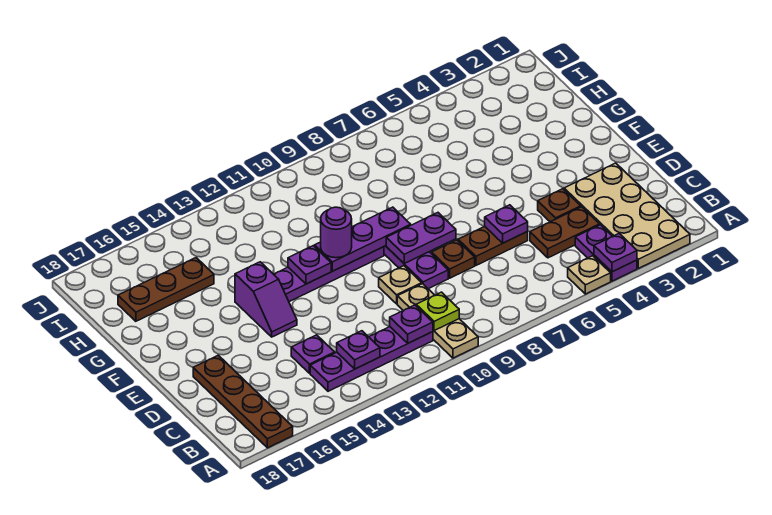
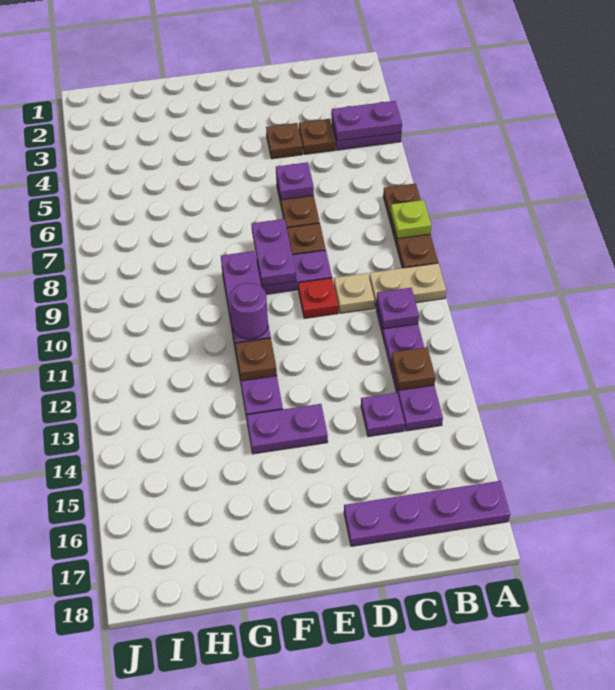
tan 2x4 plate [564,163,690,268] -> none
purple 1x1 plate [594,234,637,272] -> purple 1x2 plate [332,101,402,141]
tan 1x1 plate [568,256,611,294] -> none
brown 1x4 plate [193,355,293,448] -> purple 1x4 plate [344,481,510,546]
lime 1x1 plate [416,292,459,331] -> lime 1x1 plate moved to [391,200,431,239]
purple 1x1 plate [337,331,380,369] -> brown 1x1 plate [391,347,435,390]
brown 1x2 plate [530,207,600,258] -> brown 1x1 plate [299,119,336,154]
tan 1x1 plate [379,266,422,304] -> red 1x1 plate [298,278,338,318]
purple 1x2 slope [235,262,297,337] -> purple 1x2 plate [247,404,328,454]
purple 1x1 plate [288,246,331,284] -> brown 1x1 plate [235,338,277,381]
brown 1x3 plate [118,258,214,321] -> brown 1x3 plate moved to [383,183,438,268]

